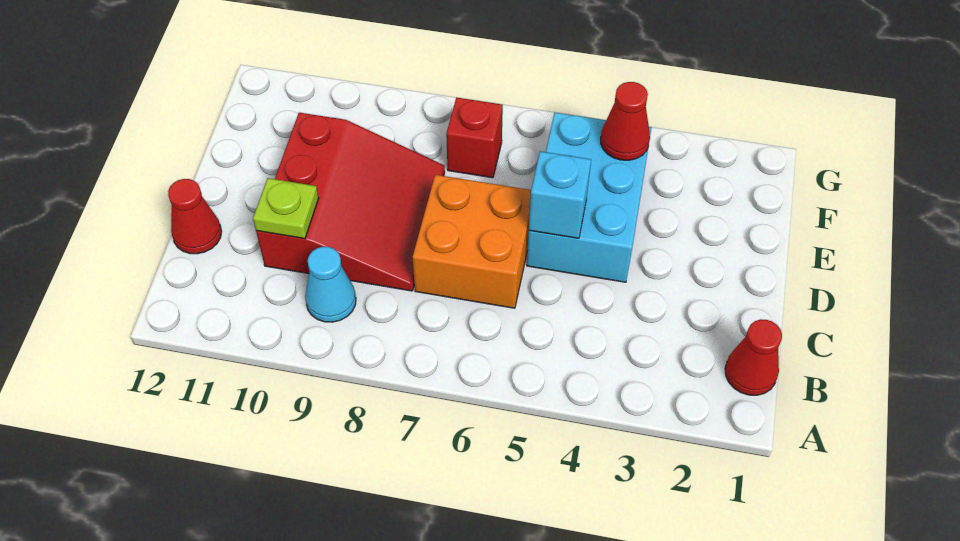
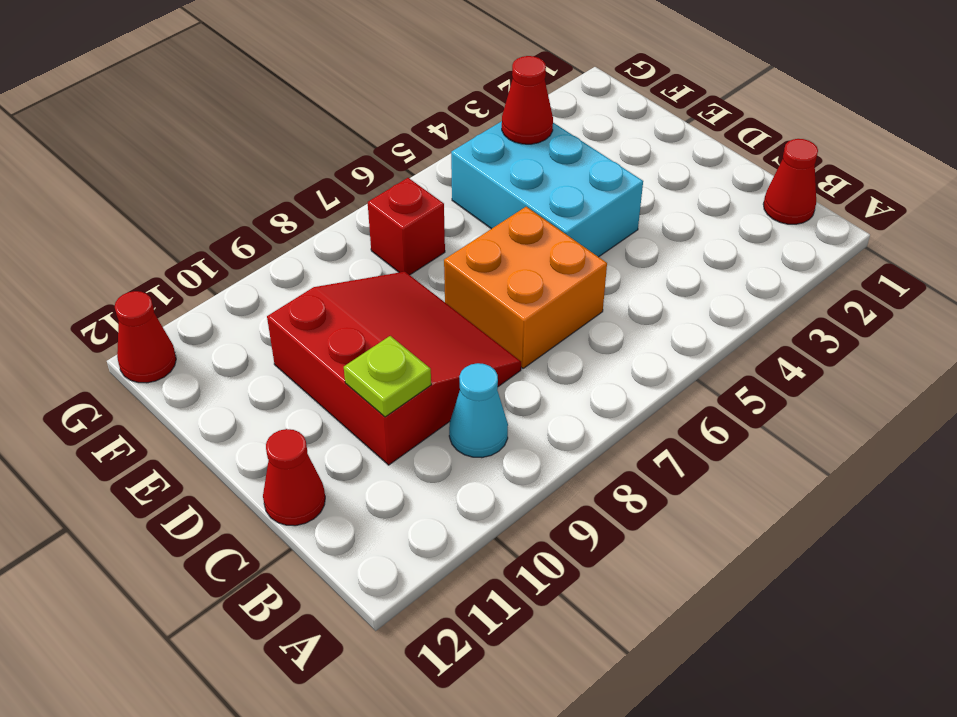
cyan 1x1 brick [529,151,591,238] -> none
none -> red 1x1 cone [115,291,176,383]

